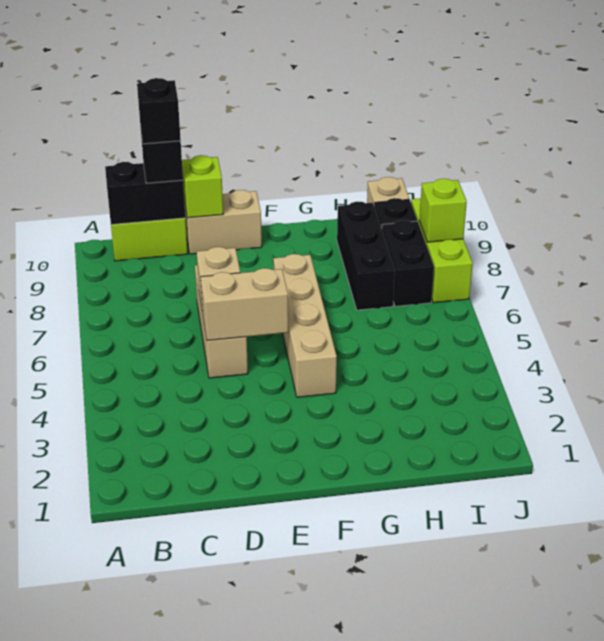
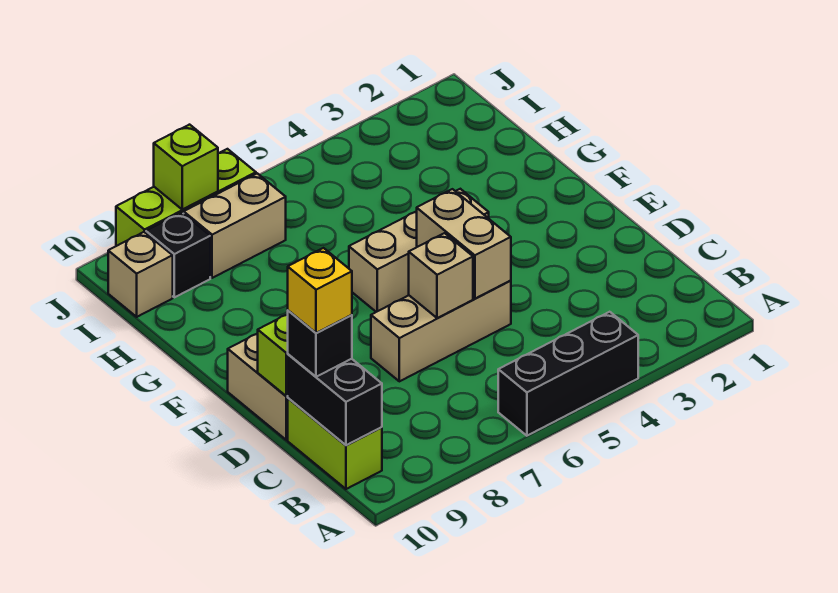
black 1x1 brick [137,78,181,144] -> yellow 1x1 brick [288,248,352,333]
tan 1x4 brick [273,254,337,397] -> tan 1x3 brick [349,189,489,312]
black 1x3 brick [337,202,395,310] -> black 1x3 brick moved to [498,312,638,436]
black 1x2 brick [382,220,434,306] -> tan 1x2 brick [184,173,286,278]

